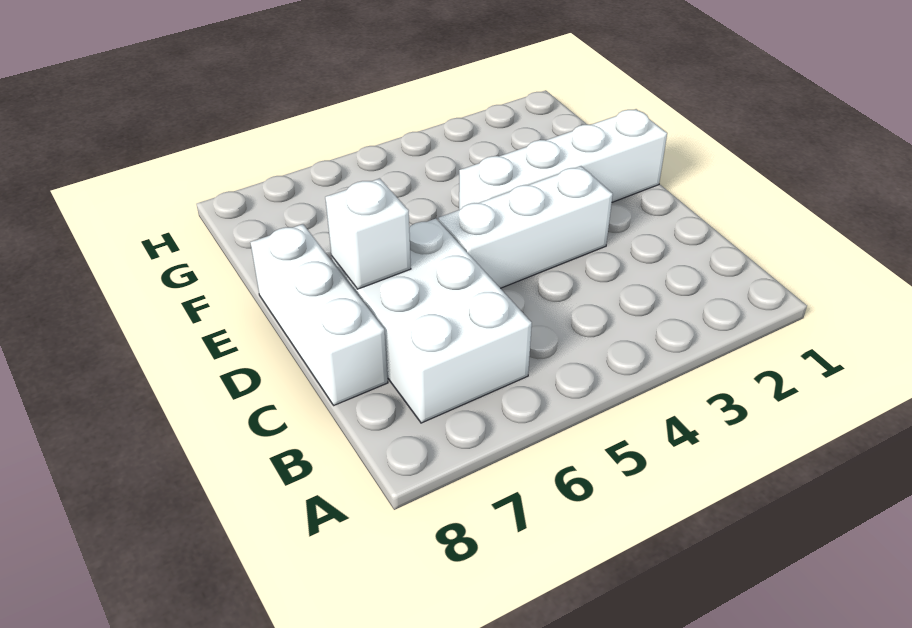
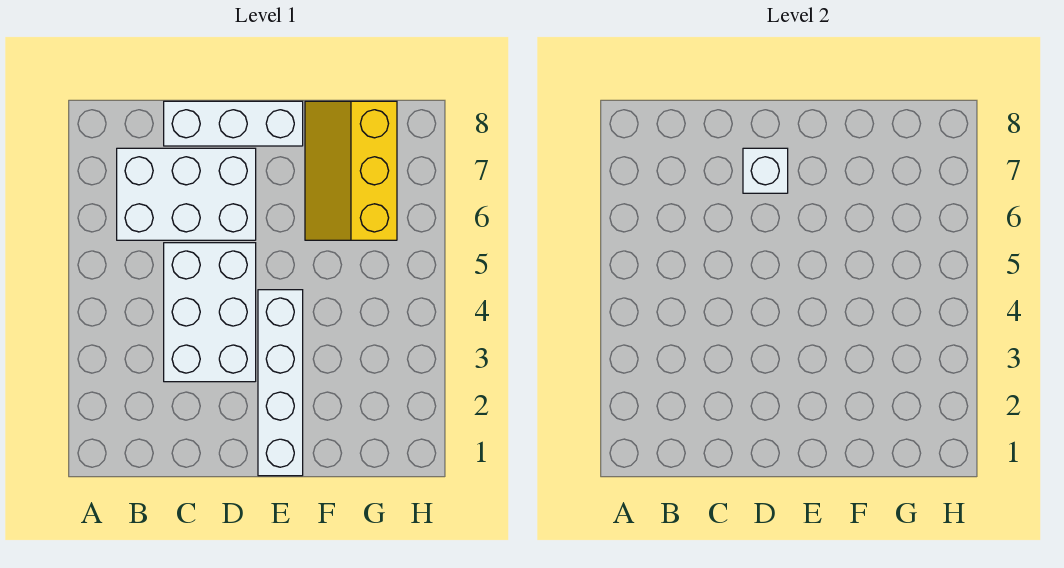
white 1x3 brick [438,166,613,288] -> white 2x3 brick [164,243,256,382]
none -> yellow 2x3 slope [305,101,397,240]

